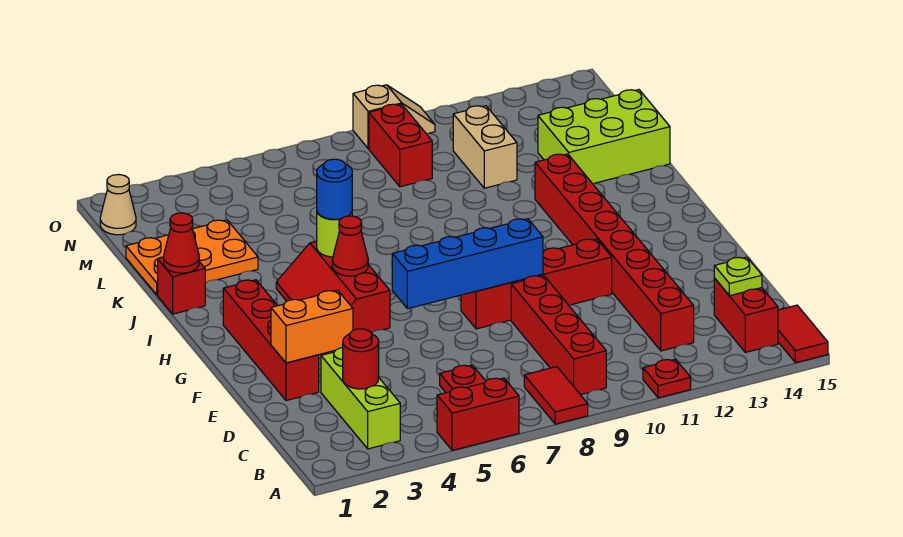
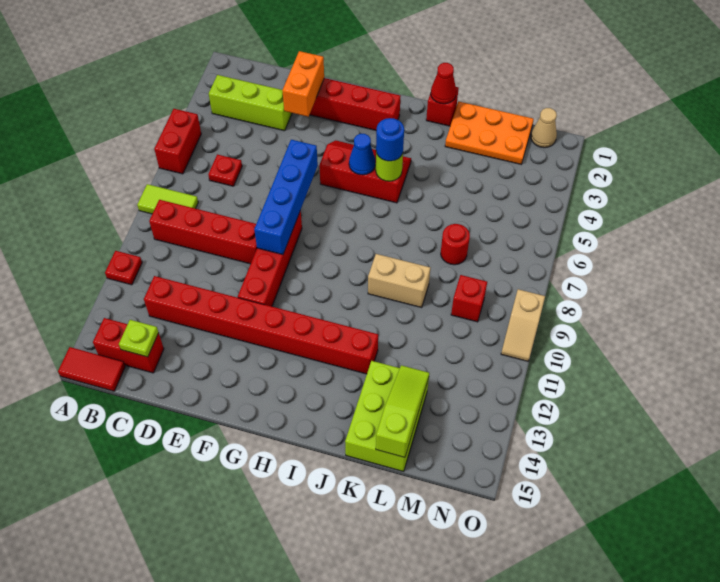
red 1x2 tile [524,367,588,424] -> lime 1x2 tile [137,184,198,214]
red 1x1 round brick [343,329,379,389] -> red 1x1 round brick moved to [441,224,470,265]
red 1x1 cone [332,216,368,276] -> blue 1x1 cone [349,134,375,175]
orange 2x3 plate [126,220,258,295] -> orange 2x3 plate turned to [445,102,534,164]
tan 1x2 brick [453,106,517,188] -> tan 1x2 brick moved to [368,254,430,308]
none -> lime 1x3 slope [376,365,429,457]
red 1x2 brick [369,104,432,187] -> red 1x1 brick [451,275,487,322]

